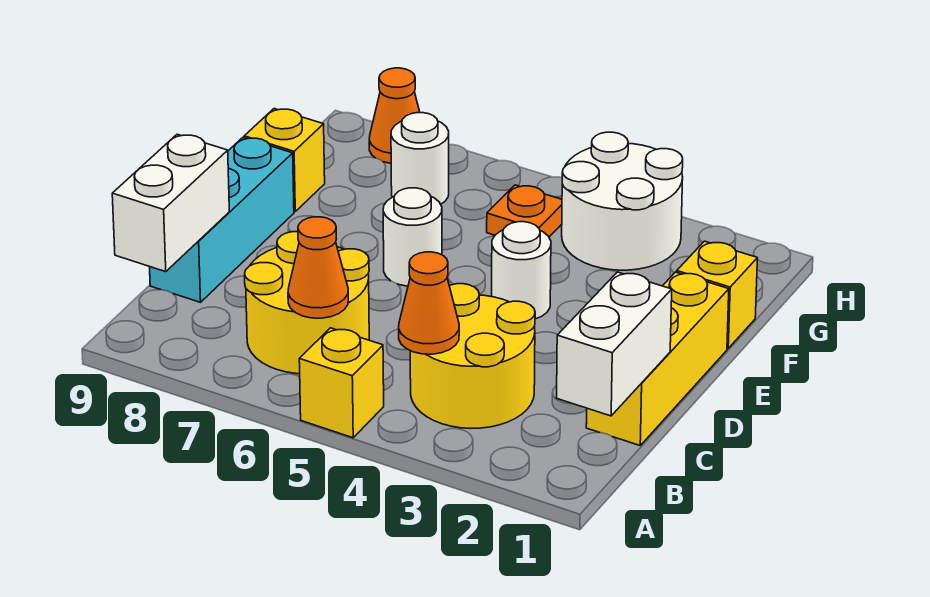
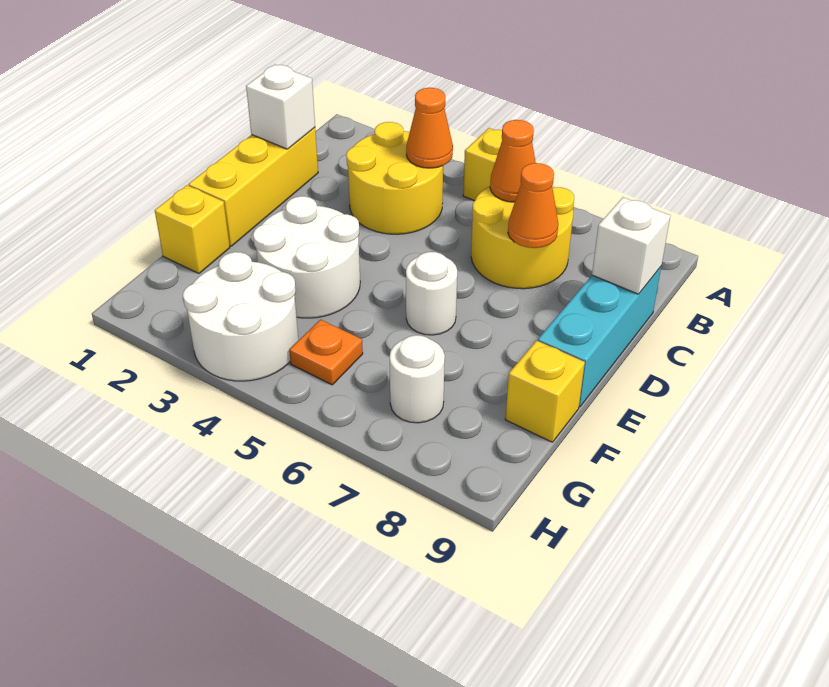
white 1x2 brick [557,272,672,416] -> white 1x1 brick [246,64,315,149]
white 1x2 brick [112,134,229,272] -> white 1x1 brick [592,197,670,294]
white 1x1 round brick [492,222,551,319] -> white 2x2 round brick [253,196,360,318]
orange 1x1 cone [369,68,420,163] -> orange 1x1 cone moved to [508,163,558,248]

